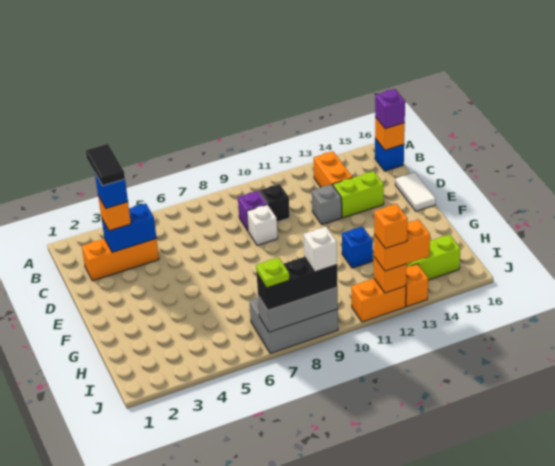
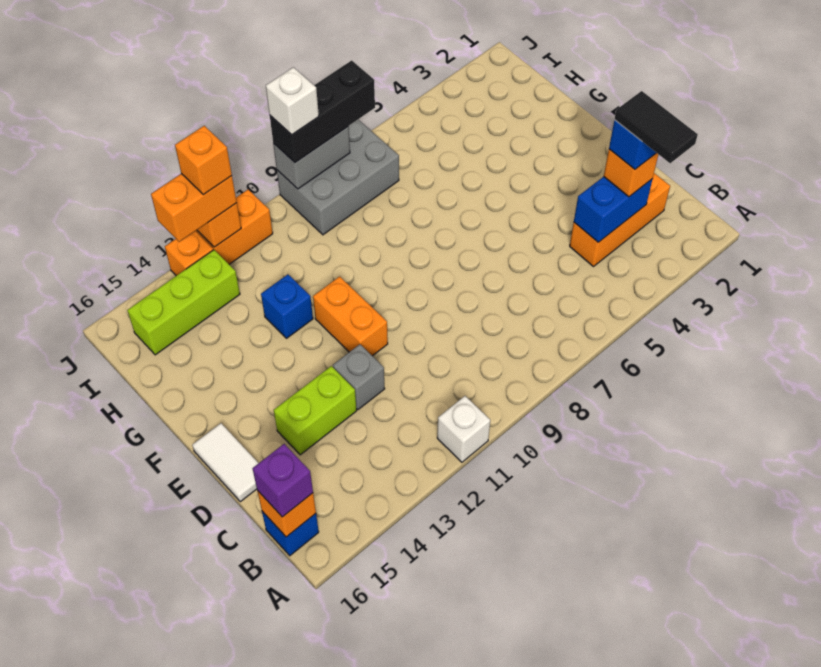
orange 1x2 brick [313,151,352,187] -> orange 1x2 brick moved to [313,276,388,356]
purple 1x1 brick [238,191,267,231] -> none
black 1x1 brick [259,184,290,222] -> none
white 1x1 brick [247,205,278,245] -> white 1x1 brick moved to [437,396,490,462]
grey 1x3 brick [258,287,338,332] -> grey 1x2 brick [273,127,350,189]
lime 1x1 plate [256,258,289,288] -> none

